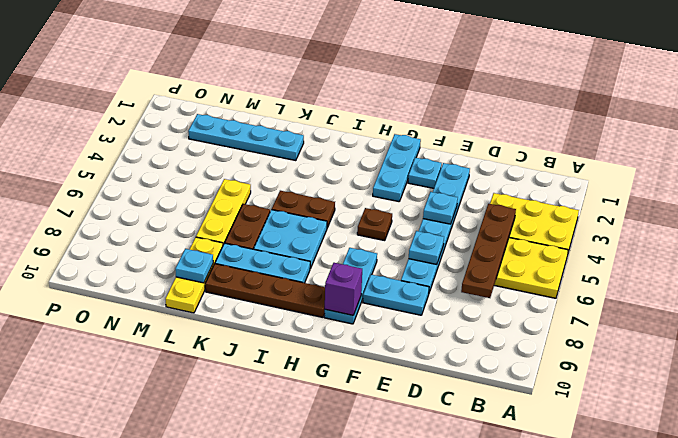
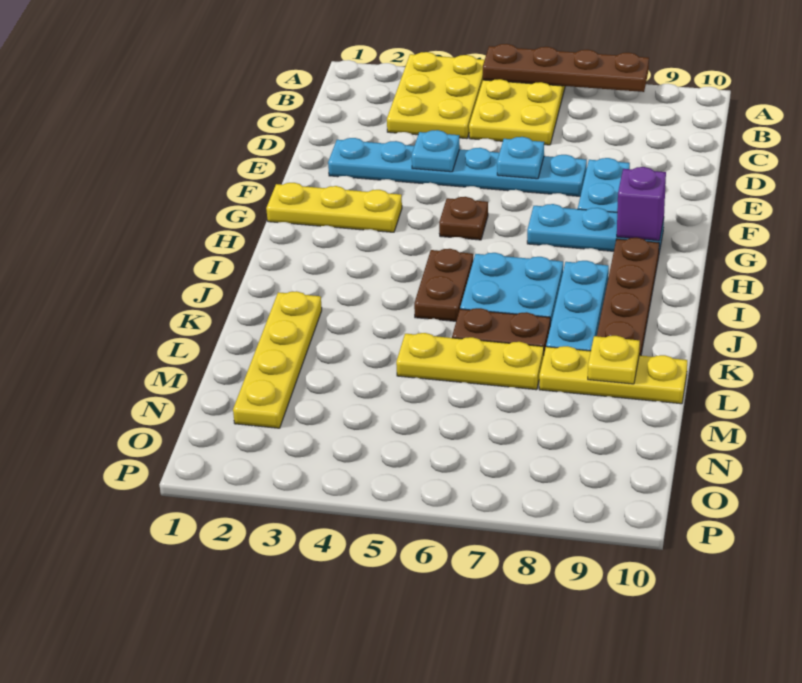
brown 1x4 plate [461,204,516,298] -> brown 1x4 plate moved to [483,44,649,92]
cyan 1x1 plate [408,158,442,188] -> none
cyan 1x3 plate [373,134,421,202] -> yellow 1x3 plate [266,183,402,232]
cyan 1x4 plate [188,114,304,161] -> yellow 1x4 plate [233,291,322,428]
cyan 1x1 plate [175,249,213,283] -> yellow 1x1 plate [588,336,640,384]

